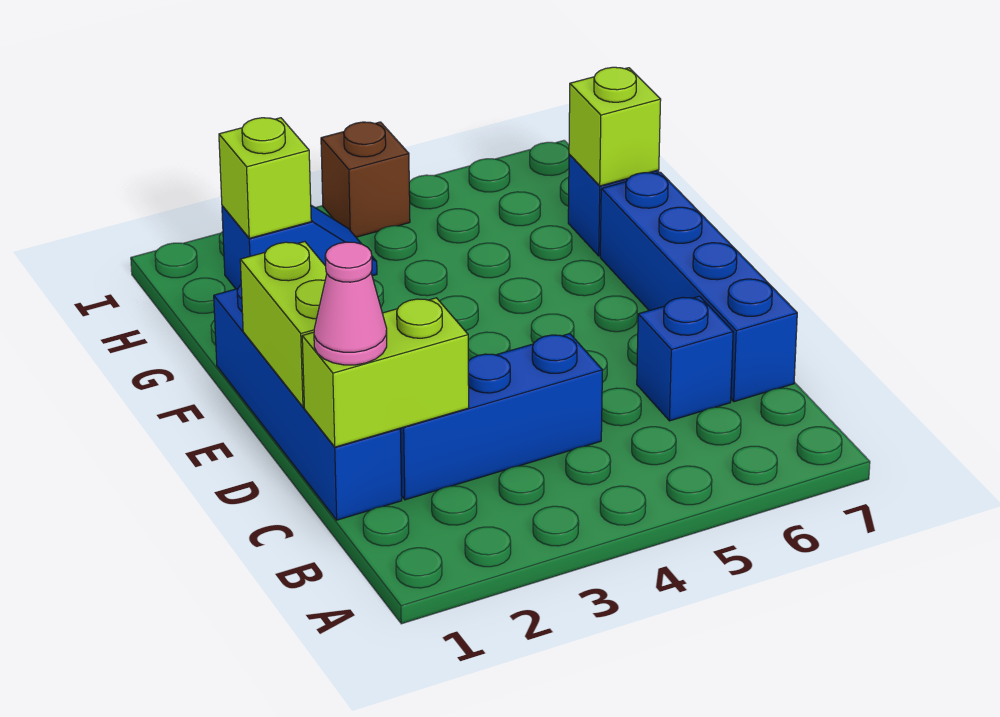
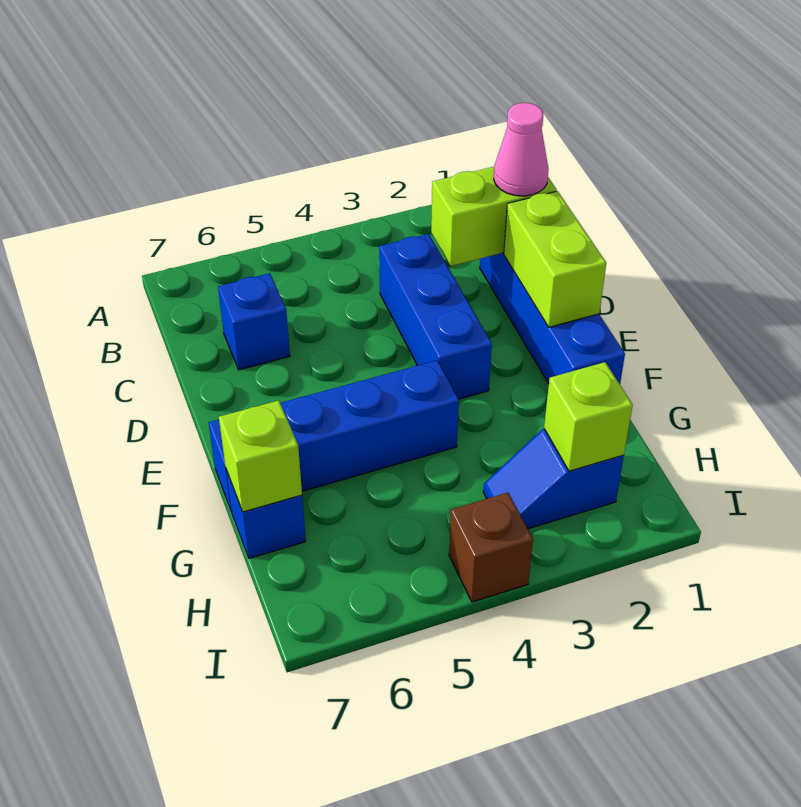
blue 1x3 brick [400,334,602,500] -> blue 1x3 brick turned to [379,234,492,399]
blue 1x4 brick [600,172,797,402] -> blue 1x4 brick turned to [209,360,459,512]

